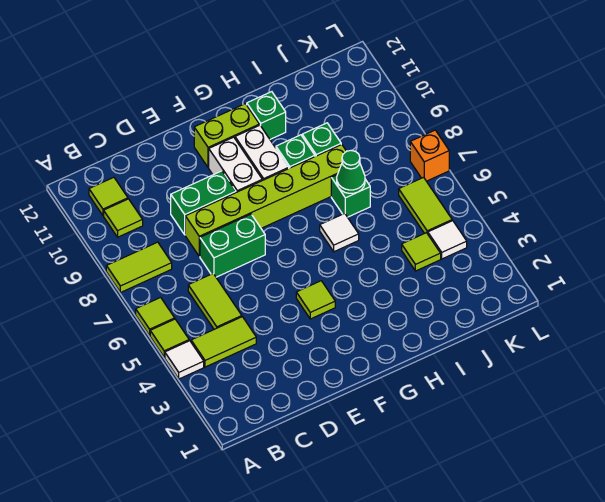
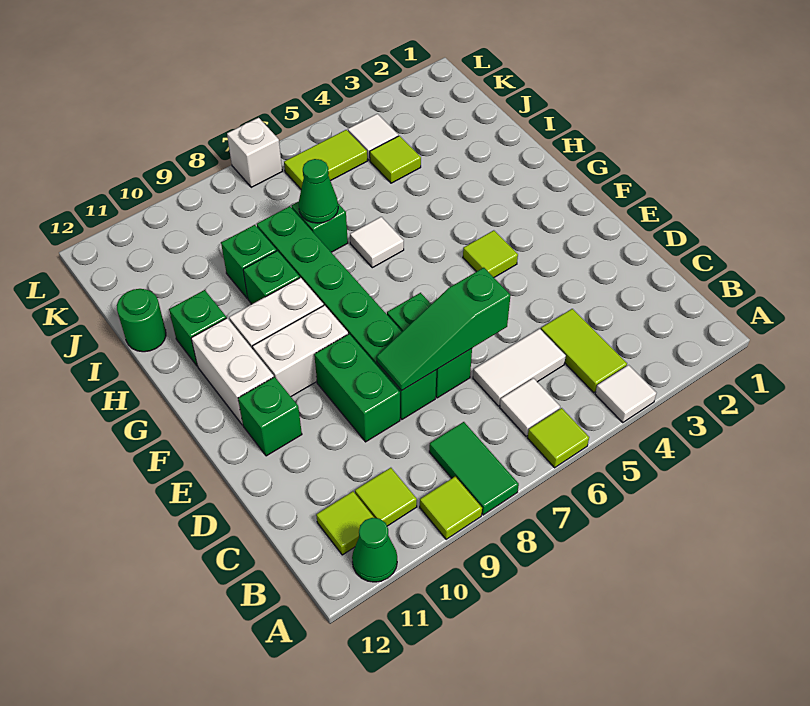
lime 1x1 tile [150,319,189,357] -> lime 1x1 tile moved to [420,477,482,539]
lime 1x2 tile [106,242,172,293] -> green 1x2 tile [429,422,519,515]
none -> green 1x1 cone [352,518,397,582]
none -> white 1x1 tile [500,378,560,436]
lime 1x2 tile [188,274,242,329] -> white 1x2 tile [473,329,566,406]
none -> green 1x3 slope [376,268,511,391]
lime 1x6 brick [185,144,346,256] -> green 1x6 brick [257,206,436,419]
none -> green 1x1 brick [238,377,302,456]
lime 1x2 brick [194,104,259,168] -> white 1x2 brick [191,318,274,425]
none -> green 1x1 round brick [117,289,166,352]
orange 1x1 brick [410,130,449,181] -> white 1x1 brick [227,118,282,187]

